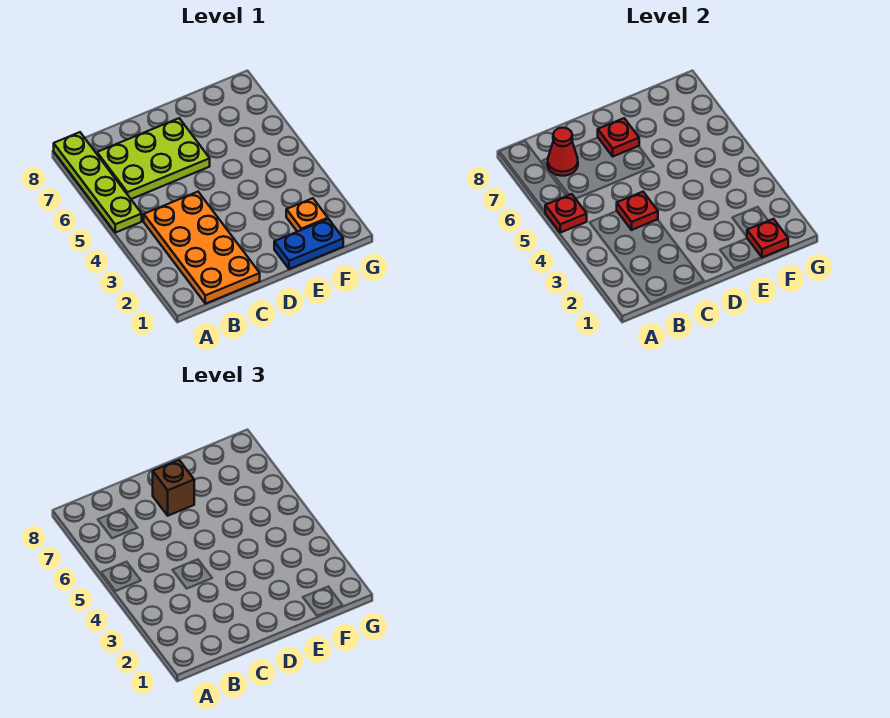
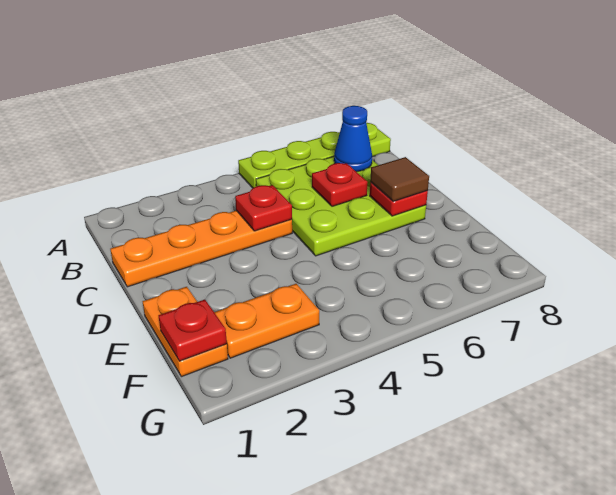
red 1x1 plate [545,194,587,233] -> red 1x1 plate moved to [312,163,368,206]
orange 2x4 plate [144,192,260,304] -> orange 1x4 plate [110,211,292,287]
lime 2x3 plate [97,118,210,199] -> lime 3x3 plate [256,156,426,256]
red 1x1 cone [548,128,578,176] -> blue 1x1 cone [334,106,372,172]
brown 1x1 brick [153,460,194,516] -> brown 1x1 tile [370,157,429,201]
blue 1x2 plate [274,219,343,269] -> orange 1x2 plate [143,287,228,377]
orange 1x1 plate [286,198,328,232] -> orange 1x2 plate [214,284,319,358]

